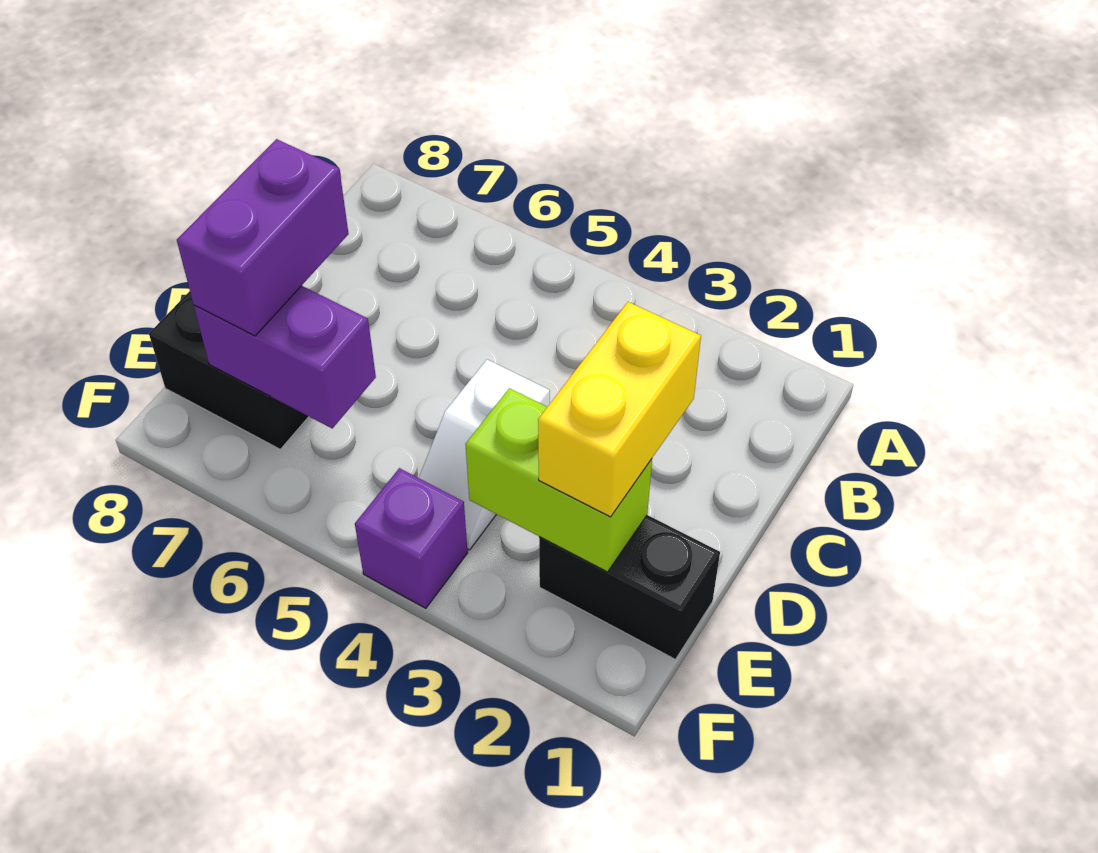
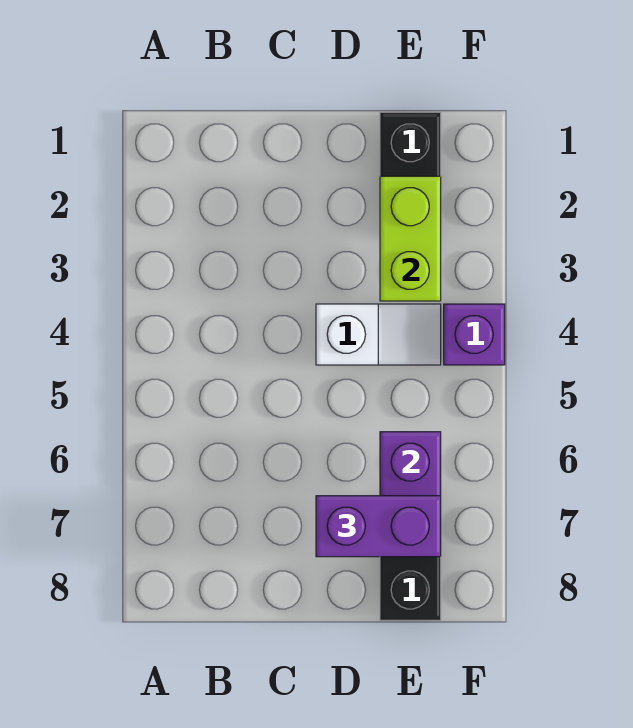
yellow 1x2 brick [538,302,701,517] -> none

